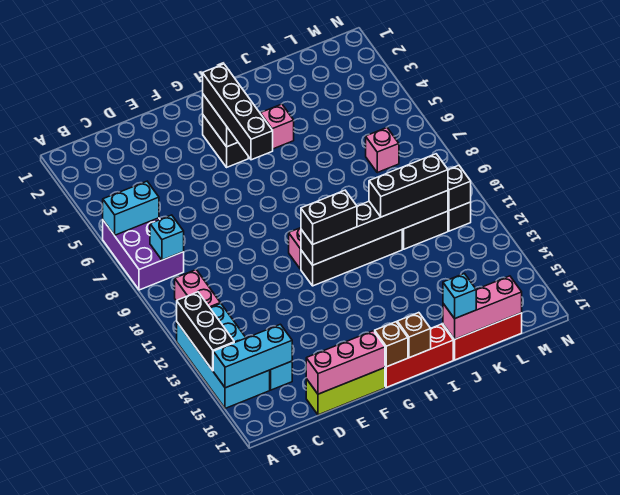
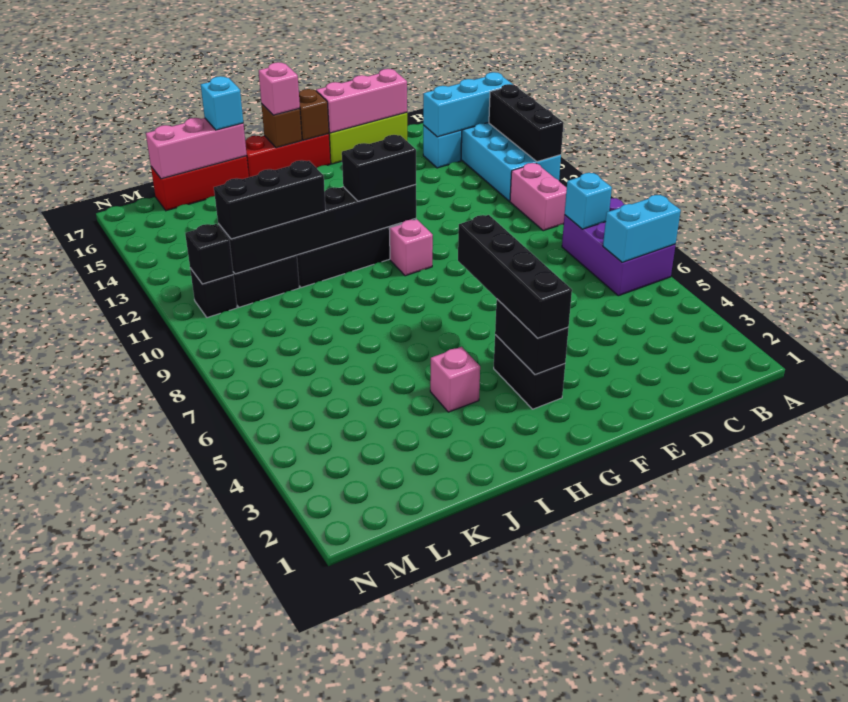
pink 1x1 brick [366,128,399,173] -> pink 1x1 brick moved to [259,62,300,115]

